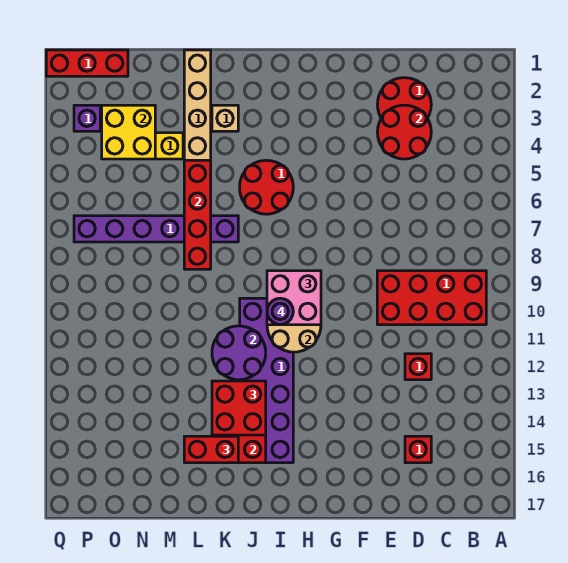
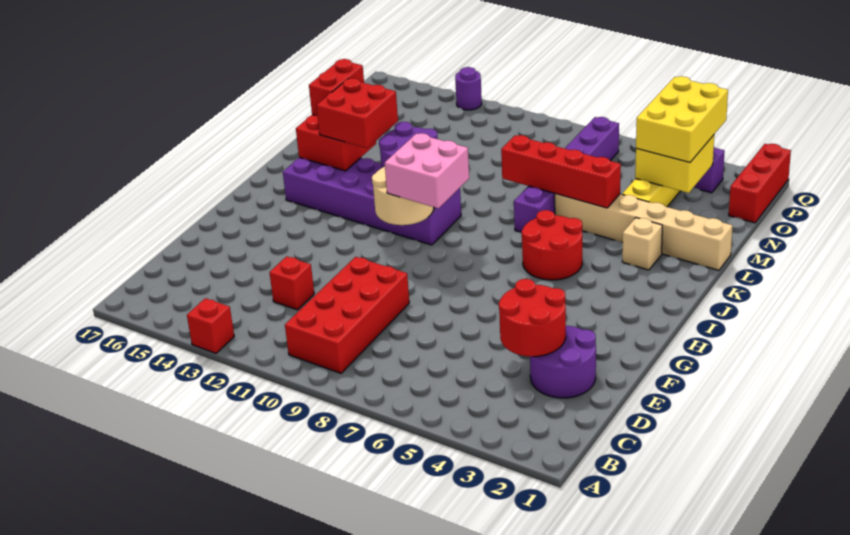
red 2x2 round brick [377,78,431,118] -> purple 2x2 round brick [530,326,596,398]
red 1x1 brick [405,436,431,463] -> red 1x1 brick moved to [187,298,234,353]
purple 1x1 round brick [267,298,293,325] -> purple 1x1 round brick moved to [455,67,482,110]
none -> yellow 2x3 brick [636,76,728,162]

